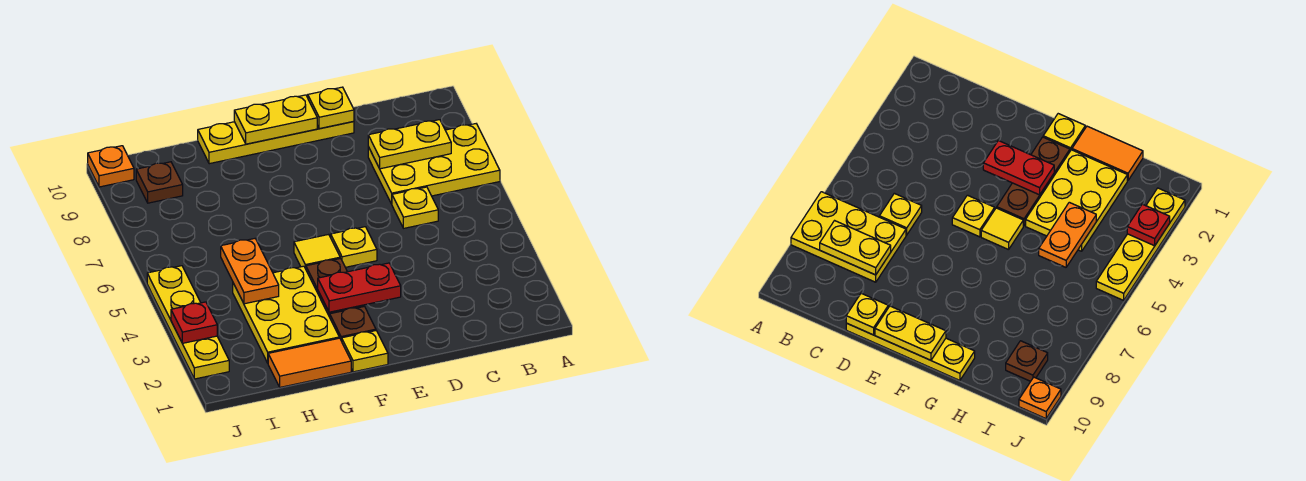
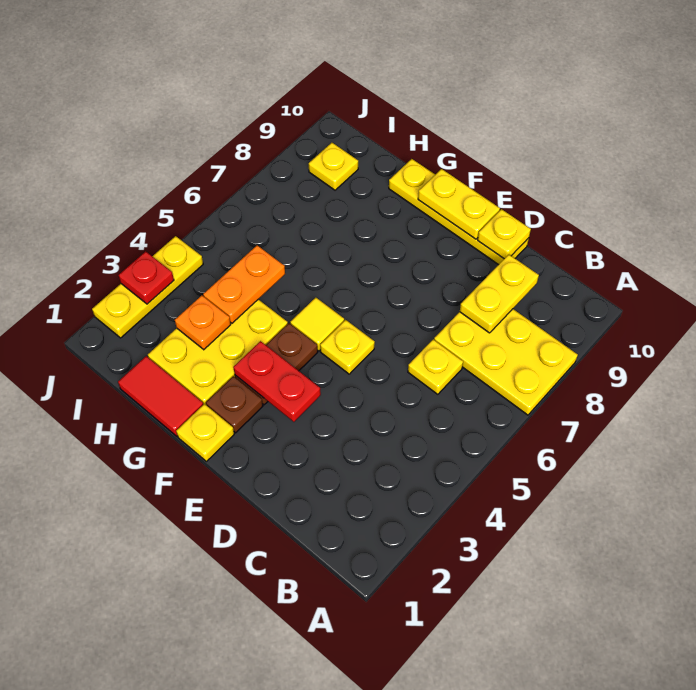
yellow 1x2 plate [368,120,451,169] -> yellow 1x2 plate turned to [460,255,539,333]
orange 1x2 tile [268,338,351,387] -> red 1x2 tile [118,356,203,436]
brown 1x1 plate [136,162,183,203] -> yellow 1x1 plate [309,143,358,190]
yellow 1x4 plate [147,266,229,379] -> yellow 1x3 plate [92,236,203,338]
orange 1x1 plate [88,146,134,187] -> orange 1x1 plate moved to [175,296,231,350]

